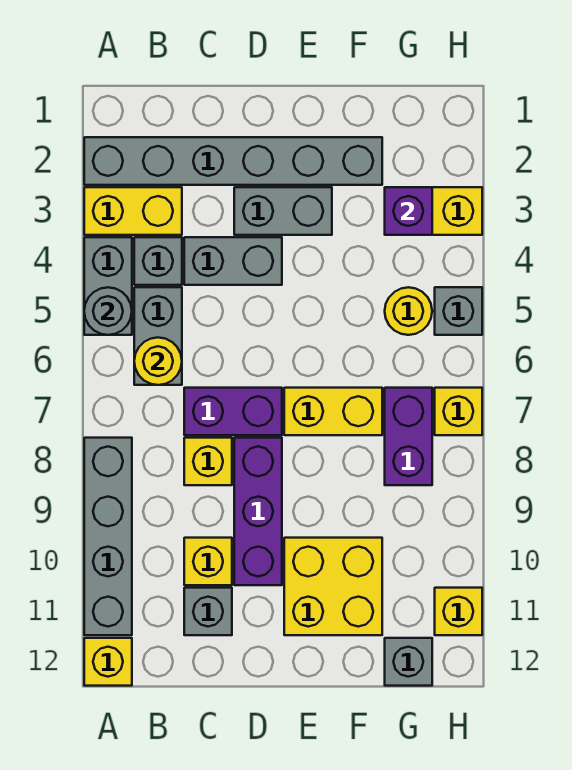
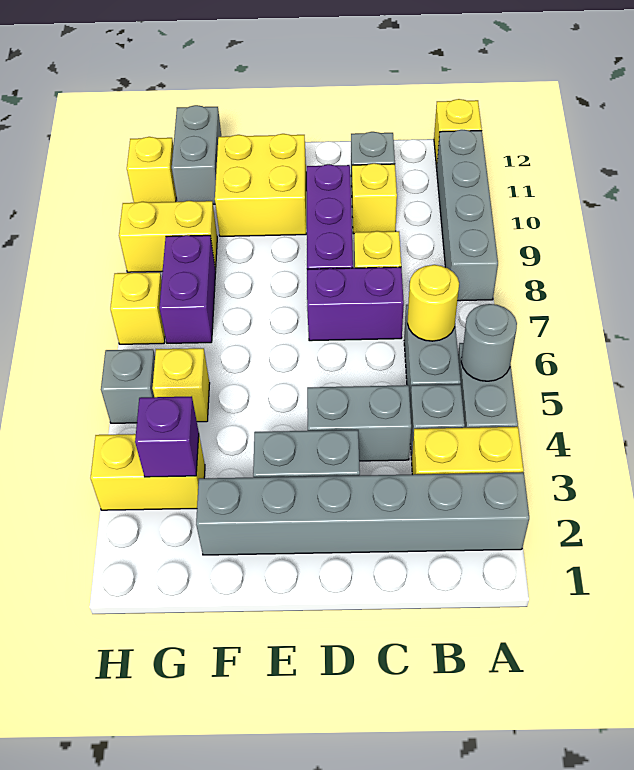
yellow 1x2 brick [284,388,382,435] -> yellow 1x2 brick moved to [119,201,217,272]
yellow 1x1 round brick [385,287,432,335] -> yellow 1x1 brick [152,348,210,422]
grey 1x1 brick [385,638,432,686] -> grey 1x2 brick [172,105,221,204]

